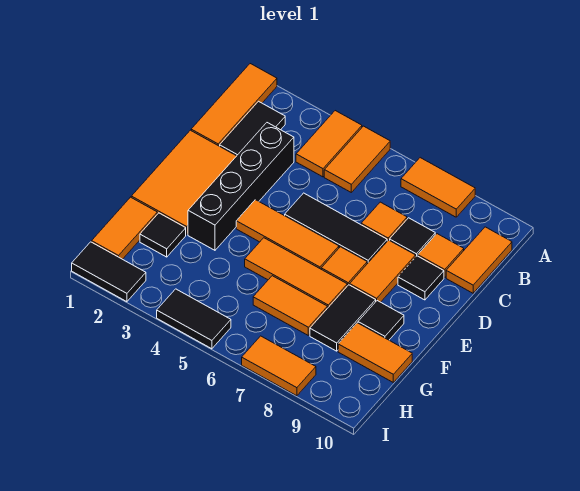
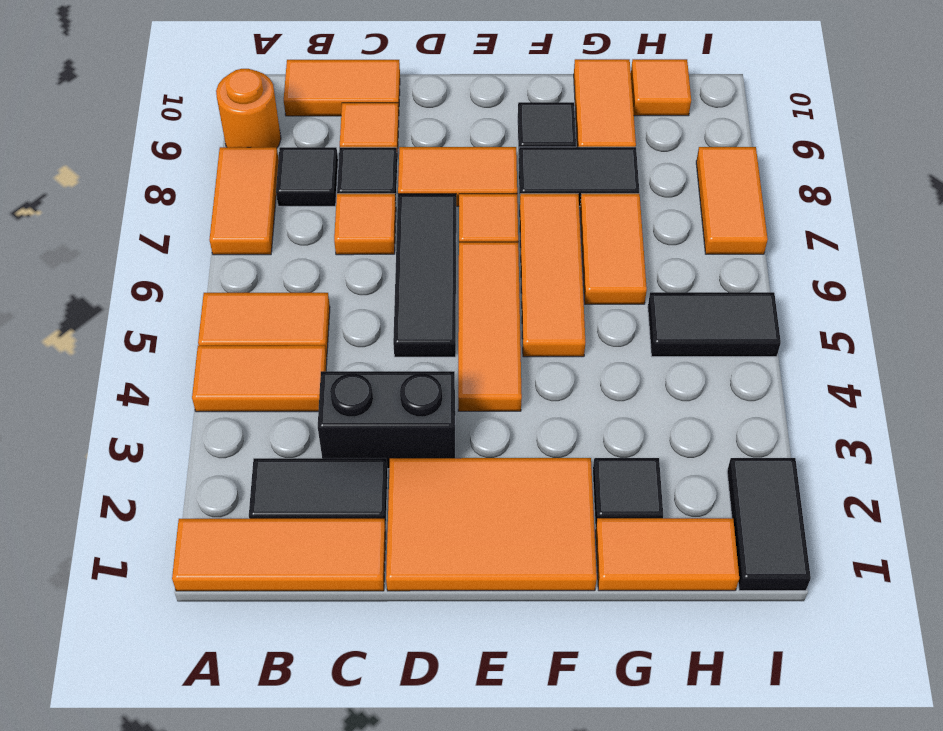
none -> orange 1x1 round brick [216,69,281,148]
black 1x4 brick [188,123,294,250] -> black 1x2 brick [318,371,455,469]
black 1x1 tile [398,256,444,300] -> black 1x1 tile moved to [276,147,338,206]
none -> orange 1x1 tile [631,59,691,116]
black 1x2 tile [157,289,231,349] -> black 1x2 tile turned to [648,292,781,357]

